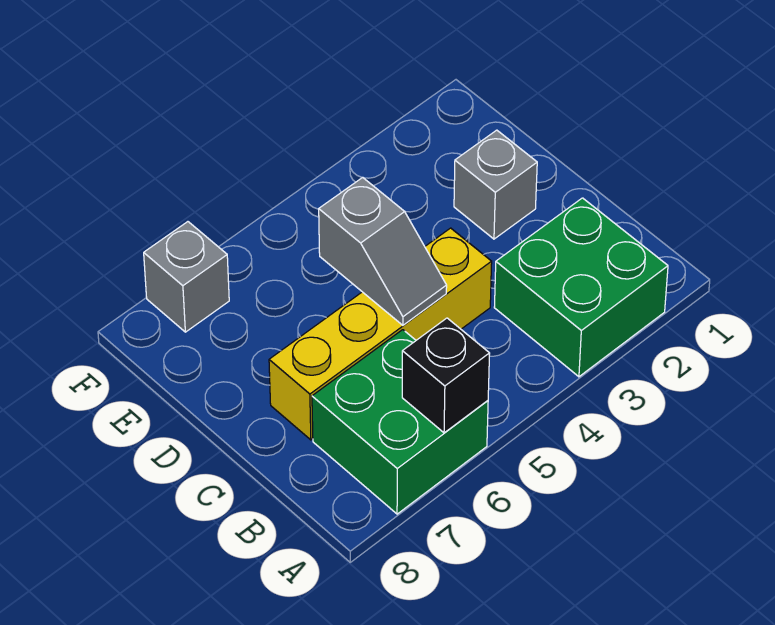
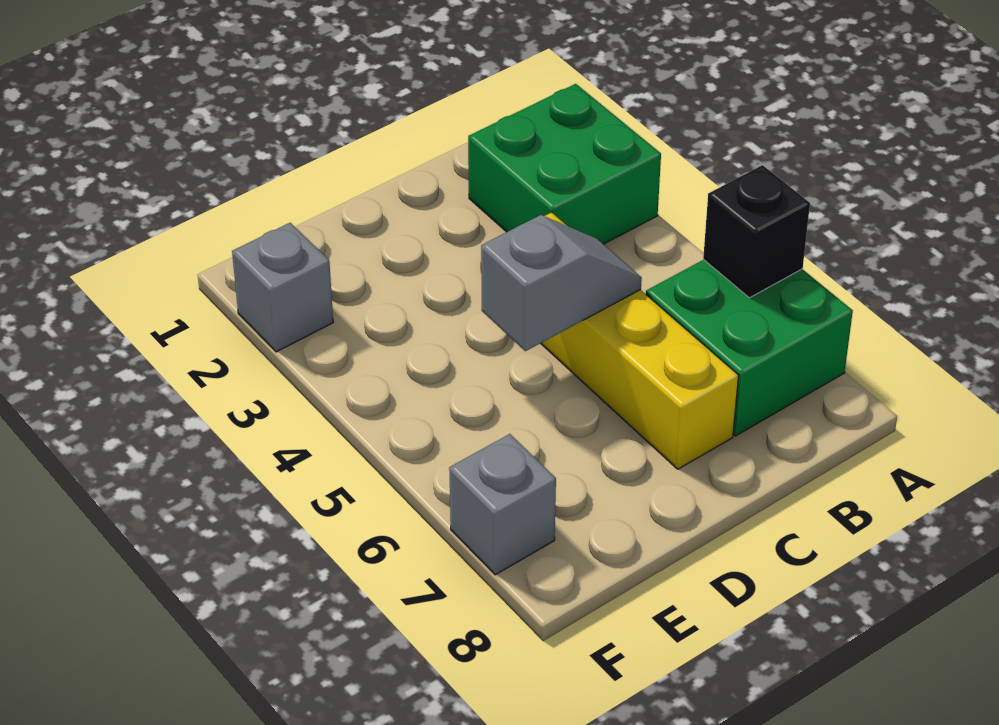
grey 1x1 brick [454,130,537,239] -> grey 1x1 brick moved to [232,223,333,352]

